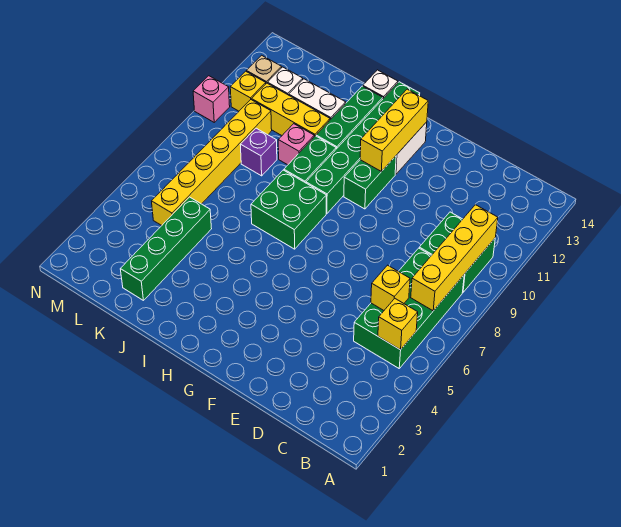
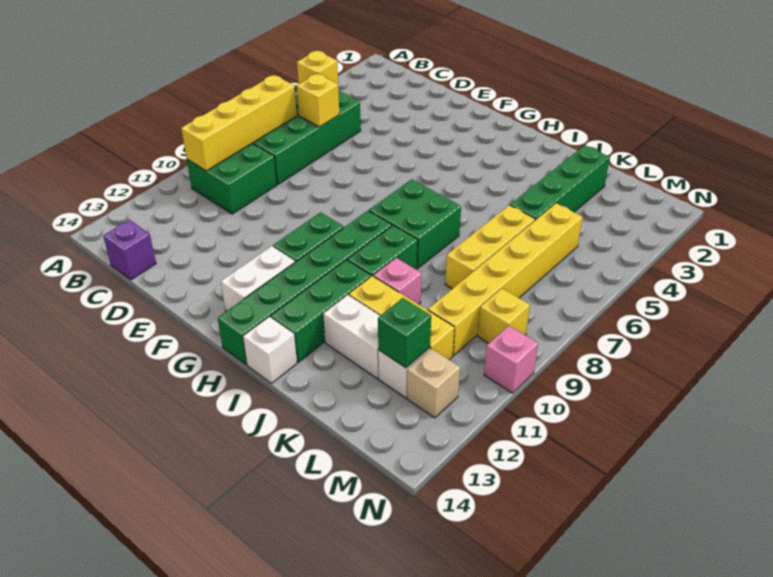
yellow 1x3 brick [360,89,428,172] -> yellow 1x3 brick moved to [445,205,535,289]
purple 1x1 brick [240,128,277,176] -> purple 1x1 brick moved to [103,220,156,280]
none -> green 1x1 brick [378,298,431,368]
yellow 1x1 brick [230,71,266,111] -> yellow 1x1 brick moved to [478,288,530,343]

